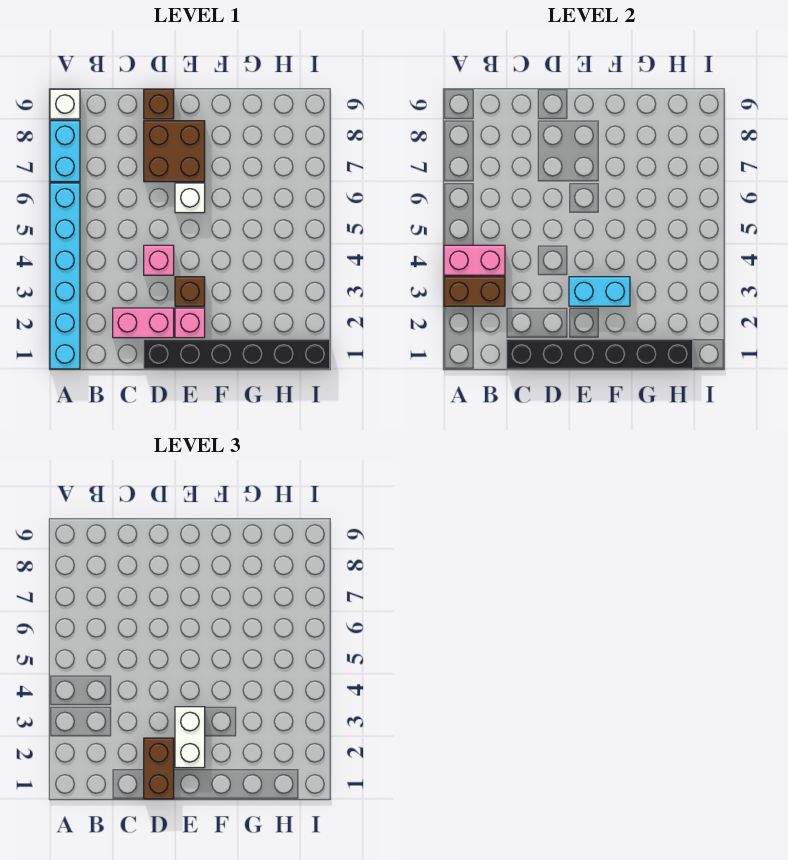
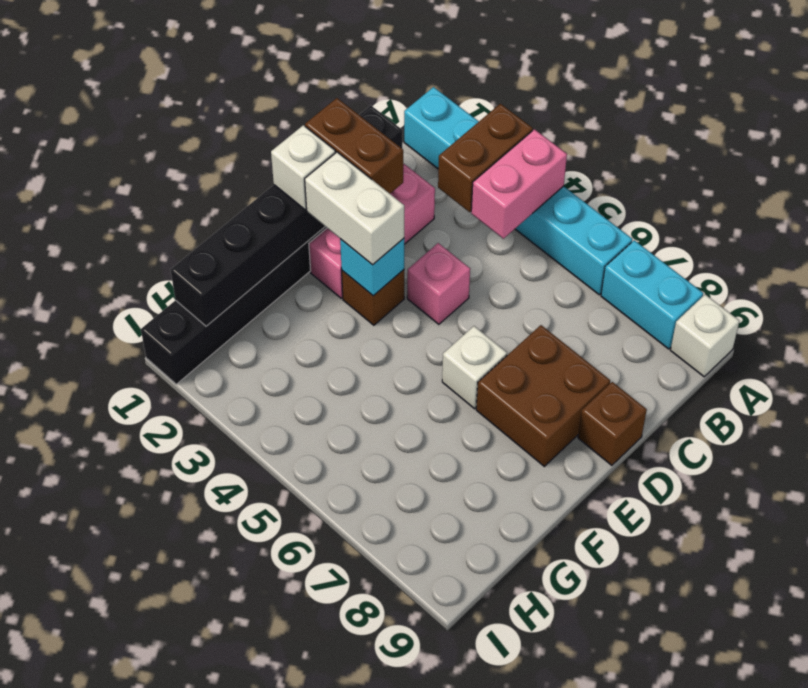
none -> white 1x1 brick [271,125,336,210]
cyan 1x2 brick [569,277,630,306] -> cyan 1x1 brick [340,238,404,296]

